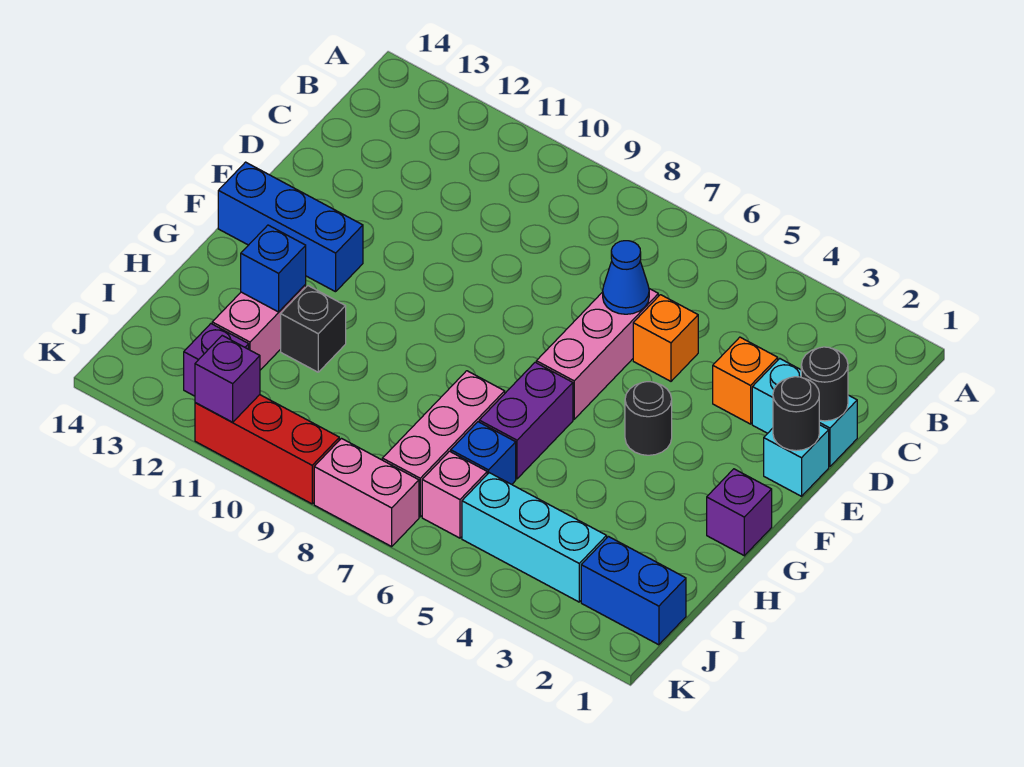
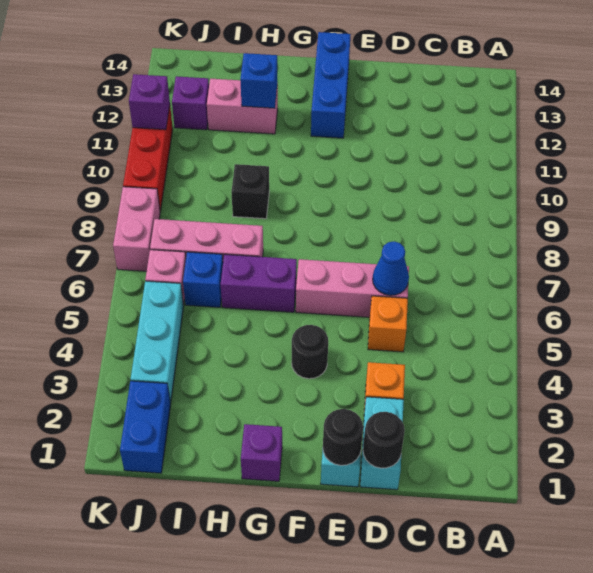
black 1x1 brick [281,286,346,372] -> black 1x1 brick moved to [231,164,269,219]

